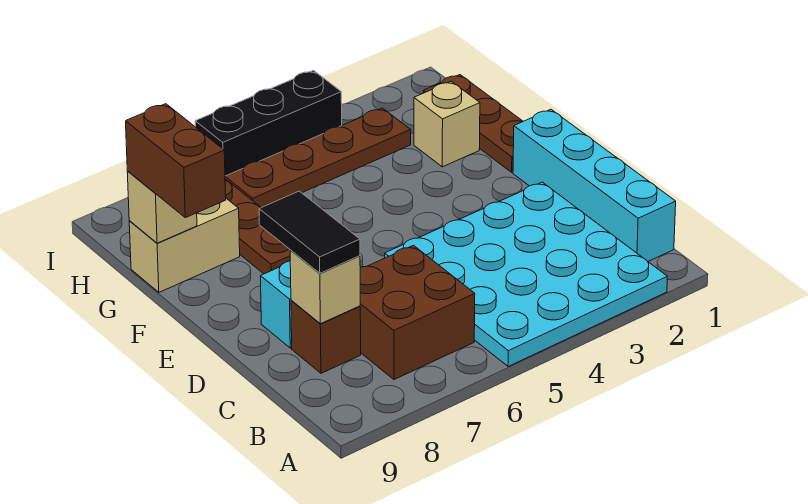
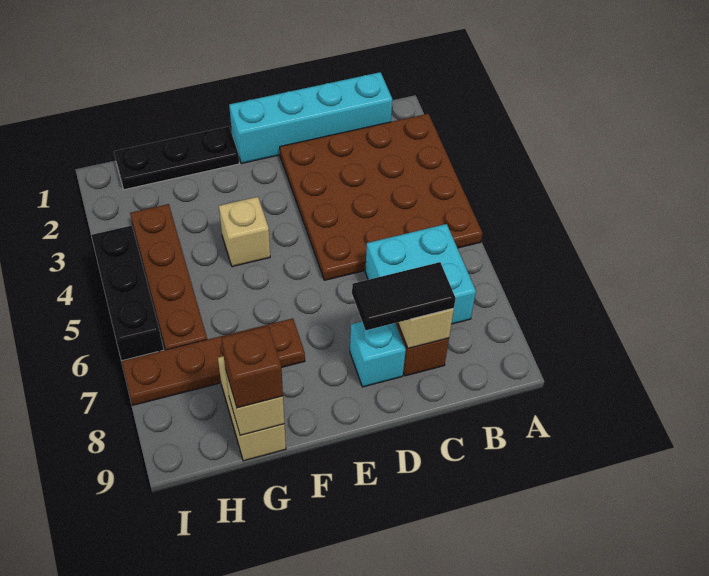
cyan 4x4 plate [385,182,667,367] -> brown 4x4 plate [280,114,483,280]
brown 2x2 brick [360,245,475,380] -> cyan 2x2 brick [365,224,476,324]
brown 1x3 plate [423,75,523,172] -> black 1x3 plate [114,126,239,190]
brown 1x2 brick [126,104,226,218] -> brown 1x1 brick [221,326,283,408]
tan 1x1 brick [414,81,480,167] -> tan 1x1 brick moved to [219,197,270,267]

